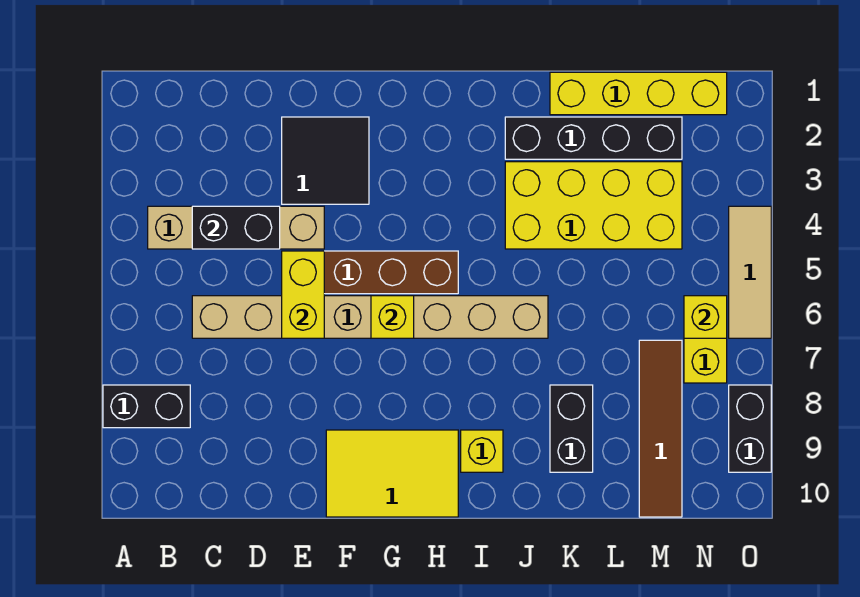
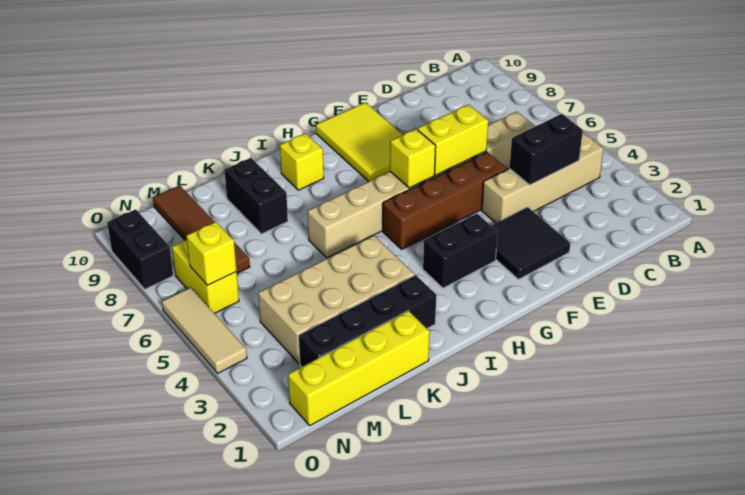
black 1x2 brick [103,385,190,428] -> black 1x2 brick moved to [423,214,498,288]
yellow 1x2 brick [282,251,324,338] -> yellow 1x2 brick turned to [417,105,488,175]
yellow 2x3 tile [326,430,458,517] -> yellow 2x3 tile turned to [316,102,403,182]
yellow 2x4 brick [505,162,682,249] -> tan 2x4 brick [258,236,415,364]

